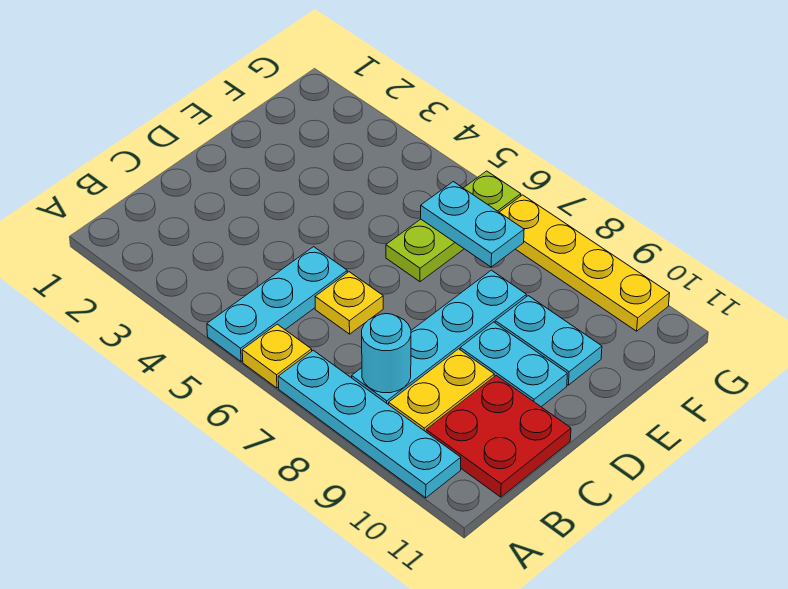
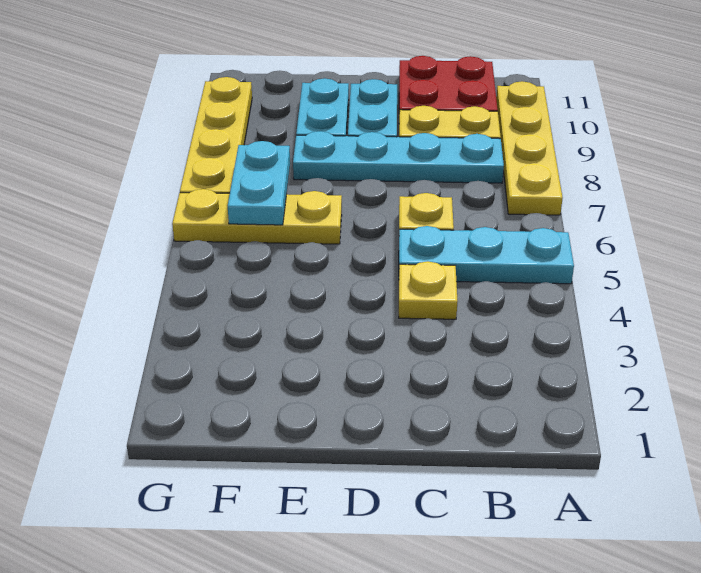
yellow 1x1 plate [242,324,312,388] -> yellow 1x1 plate moved to [399,261,458,319]
cyan 1x4 plate [278,350,461,498] -> yellow 1x4 plate [496,81,563,215]
cyan 1x1 round brick [362,314,411,393] -> none
lime 1x3 plate [386,171,521,282] -> yellow 1x3 plate [172,189,342,244]

